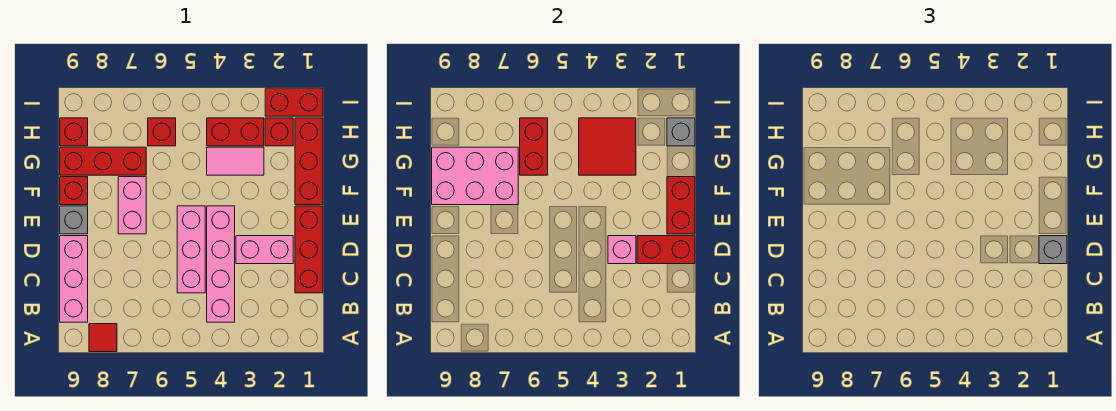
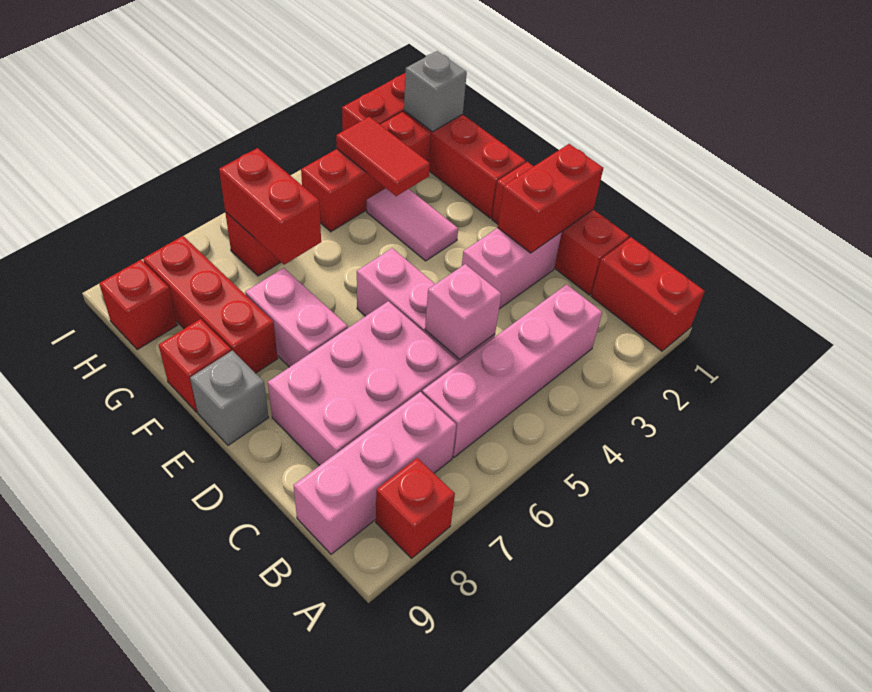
red 1x1 tile [89,324,117,352] -> red 1x1 brick [376,458,455,558]
pink 1x4 brick [207,206,235,322] -> pink 1x4 brick turned to [422,284,602,457]
pink 1x3 brick [60,236,88,322] -> pink 1x3 brick turned to [293,392,456,554]
grey 1x1 brick [1039,236,1067,264] -> none
pink 1x1 brick [608,236,636,264] -> pink 1x1 brick moved to [425,264,501,360]
red 1x2 brick [667,177,695,234] -> red 1x2 brick moved to [591,237,705,351]
pink 2x3 brick [432,147,518,205] -> pink 2x3 brick moved to [268,301,458,466]
pink 1x2 tile [207,147,264,175] -> pink 1x2 tile turned to [367,188,458,261]
red 2x2 tile [579,118,636,175] -> red 1x2 tile [336,117,430,196]
red 1x3 brick [60,147,146,175] -> red 1x3 brick turned to [143,236,278,373]

